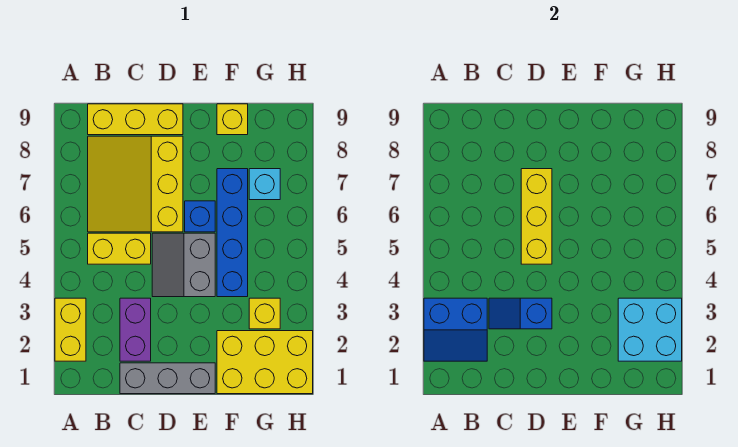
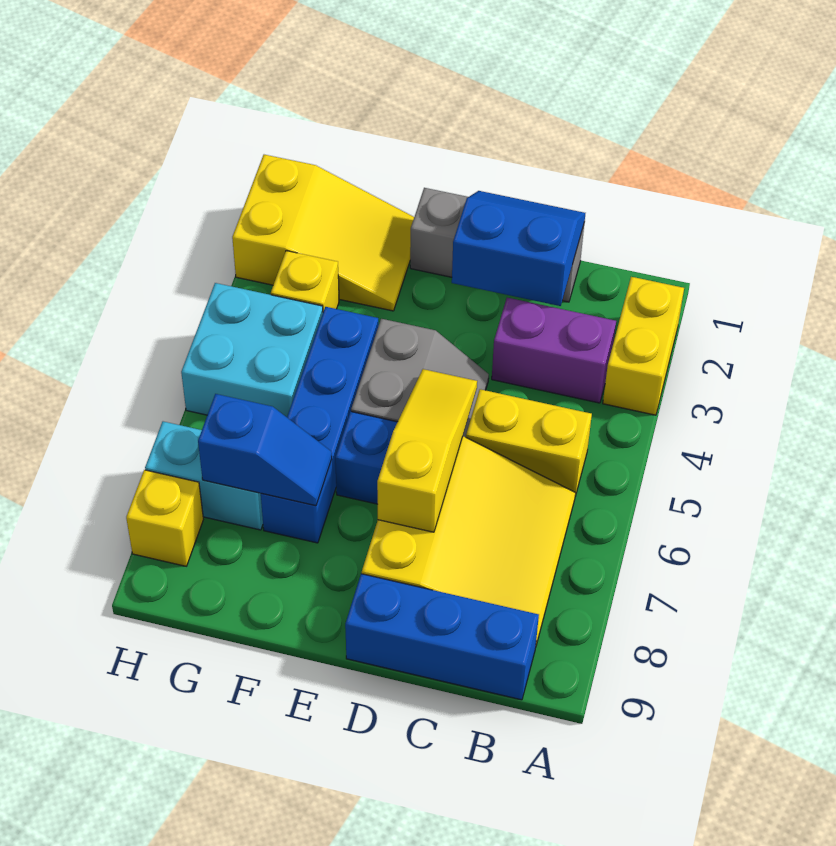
blue 2x2 slope [424,298,487,361] -> blue 2x2 slope moved to [452,191,585,306]
yellow 1x3 brick [88,104,183,135] -> blue 1x3 brick [345,574,539,700]
purple 1x2 brick [120,298,151,361] -> purple 1x2 brick turned to [492,298,616,403]
blue 1x2 slope [489,298,552,329] -> blue 1x2 slope moved to [198,394,332,506]
yellow 1x3 brick [521,169,552,264] -> yellow 1x3 slope [377,369,477,532]
yellow 2x3 brick [217,331,313,394] -> yellow 2x3 slope [232,155,414,311]
yellow 1x1 brick [217,104,248,135] -> yellow 1x1 brick moved to [126,470,203,566]
cyan 2x2 brick [618,298,682,361] -> cyan 2x2 brick moved to [181,283,323,417]
cyan 1x1 brick [249,169,280,200] -> cyan 1x2 brick [145,421,263,530]

